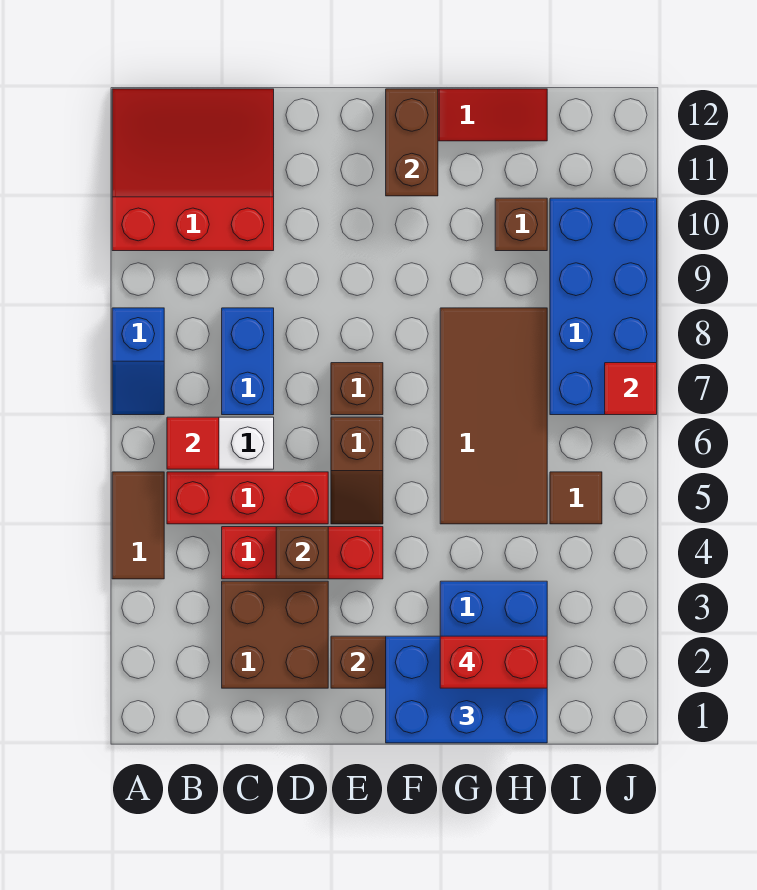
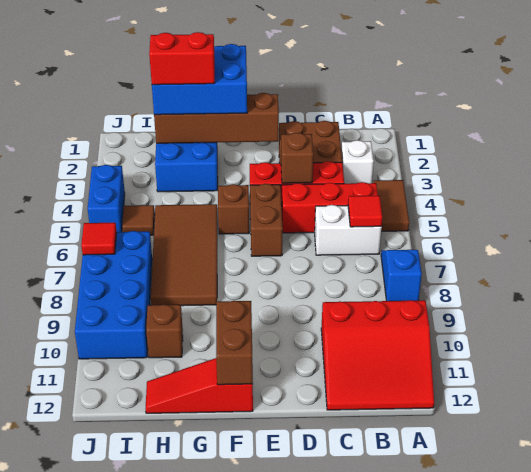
none -> white 1x1 brick [341,140,374,184]
blue 1x2 brick [222,308,274,415] -> blue 1x2 brick moved to [88,165,125,232]
brown 1x2 slope [331,417,383,524] -> brown 1x2 brick [250,184,283,256]
brown 1x1 brick [331,363,383,415] -> brown 1x1 brick moved to [218,184,249,234]

